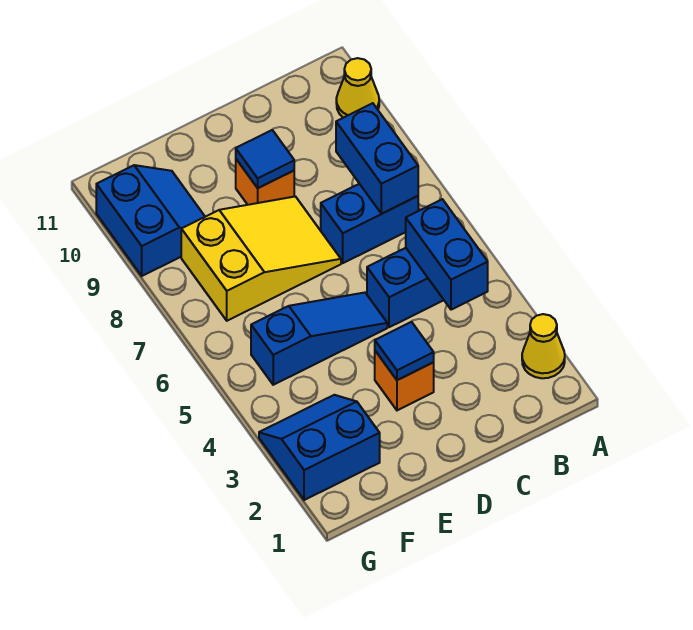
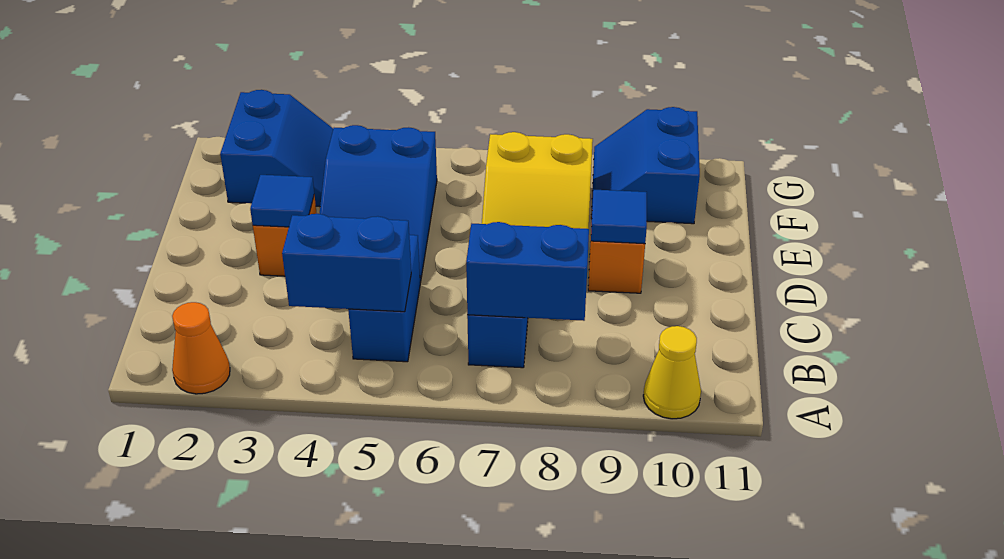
yellow 1x1 cone [522,314,565,378] -> orange 1x1 cone [172,302,230,394]
blue 1x3 slope [251,293,387,385] -> blue 2x3 slope [320,125,437,282]
blue 2x2 slope [96,165,205,276] -> blue 2x2 slope turned to [591,107,700,224]

